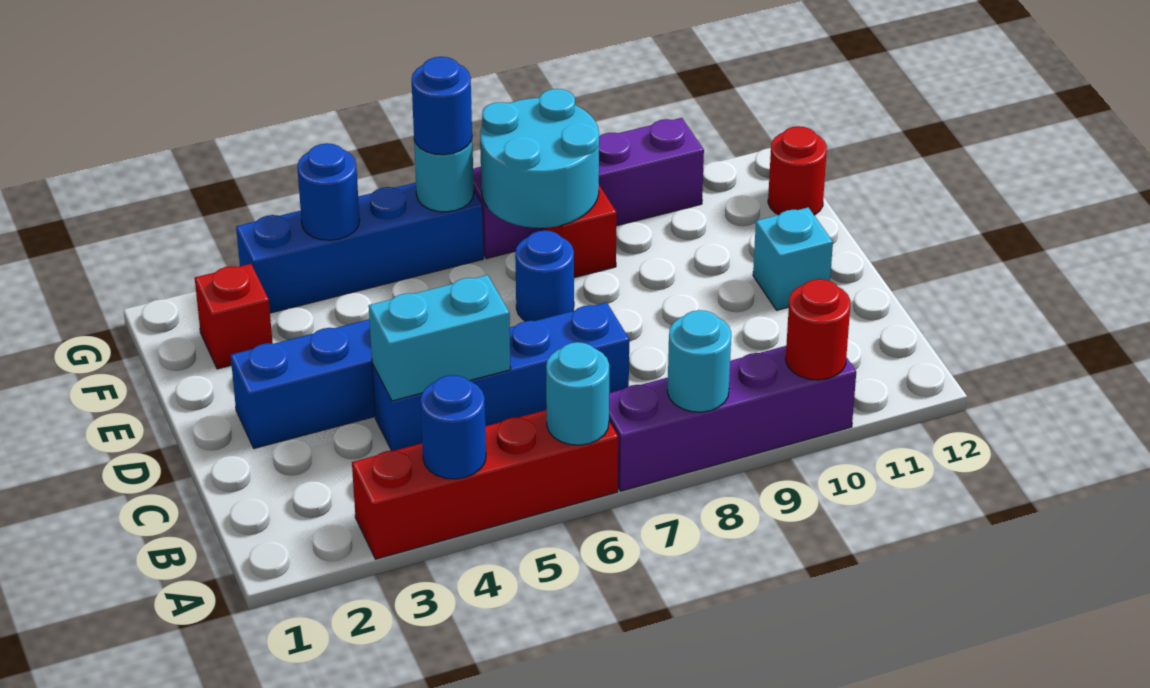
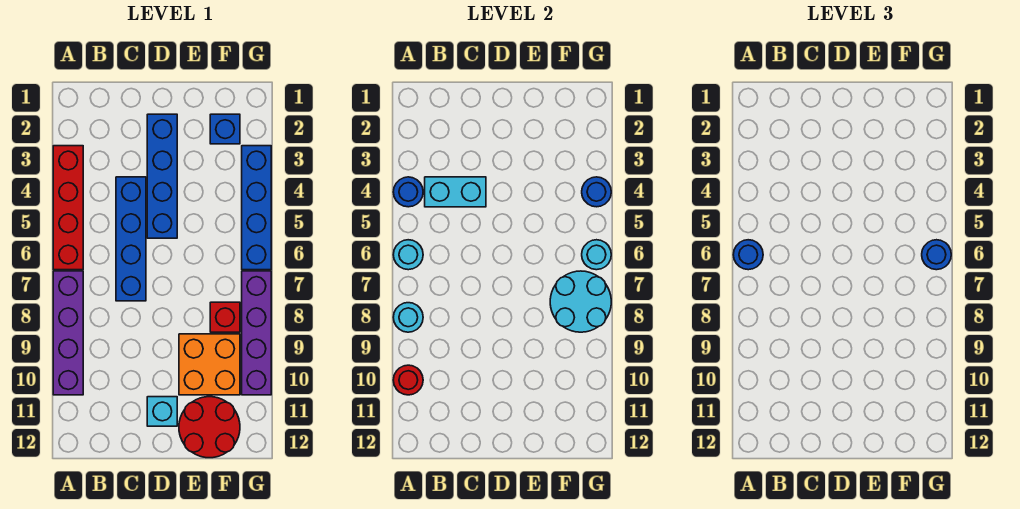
cyan 1x2 brick [369,275,511,401] -> cyan 1x2 brick turned to [425,177,486,207]
blue 1x1 round brick [515,230,574,321] -> blue 1x1 round brick moved to [733,240,763,270]
none -> orange 2x2 brick [179,334,240,395]
red 1x1 brick [195,264,273,369] -> blue 1x1 brick [210,114,240,144]
red 1x1 round brick [768,126,827,215] -> red 2x2 round brick [179,397,240,458]

